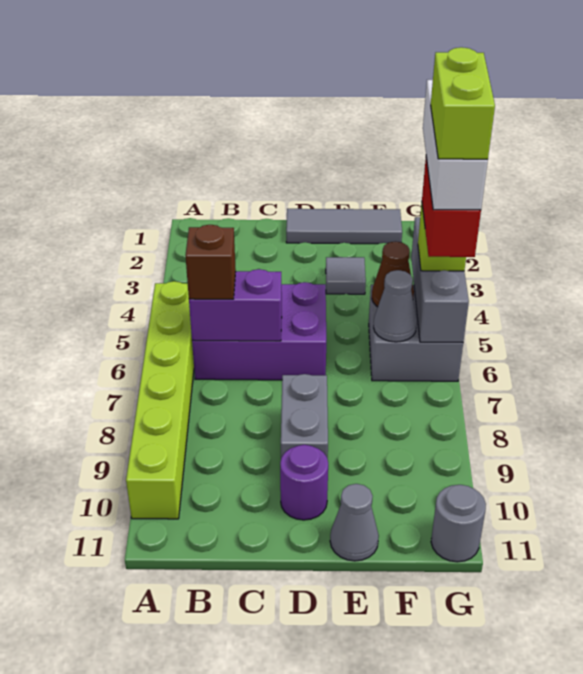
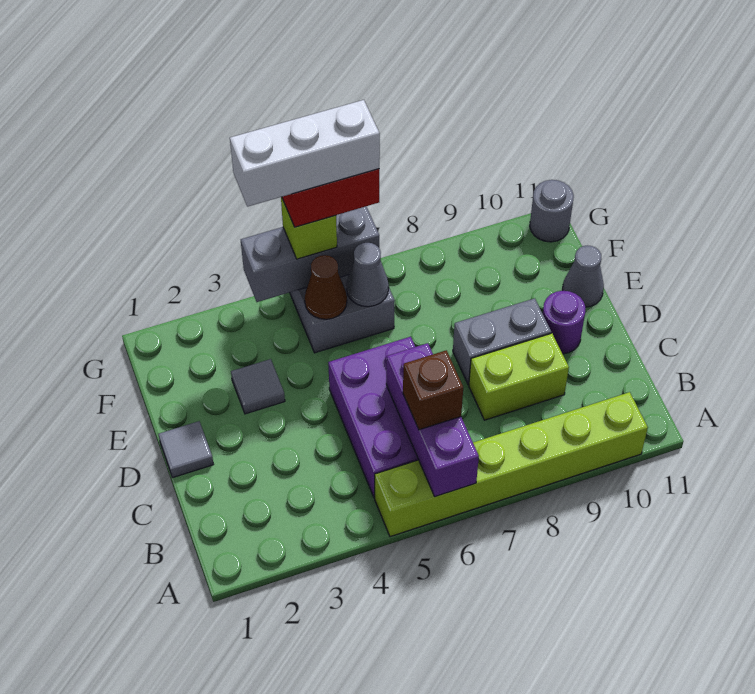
purple 1x2 brick [189,269,282,341] -> purple 1x3 brick [386,343,479,497]
grey 1x3 tile [286,209,402,244] -> grey 1x1 tile [158,421,214,478]
lime 1x2 brick [431,47,495,159] -> lime 1x2 brick moved to [469,333,569,420]

